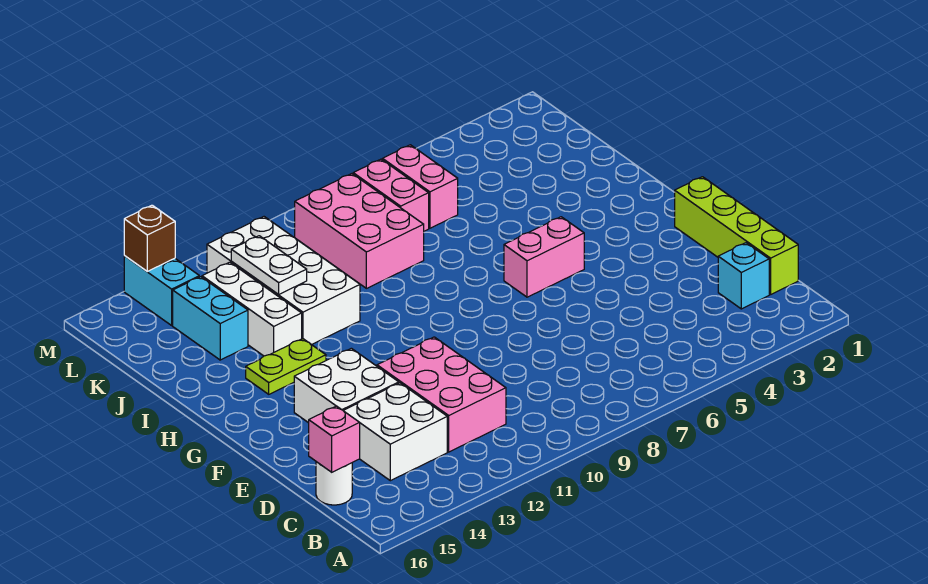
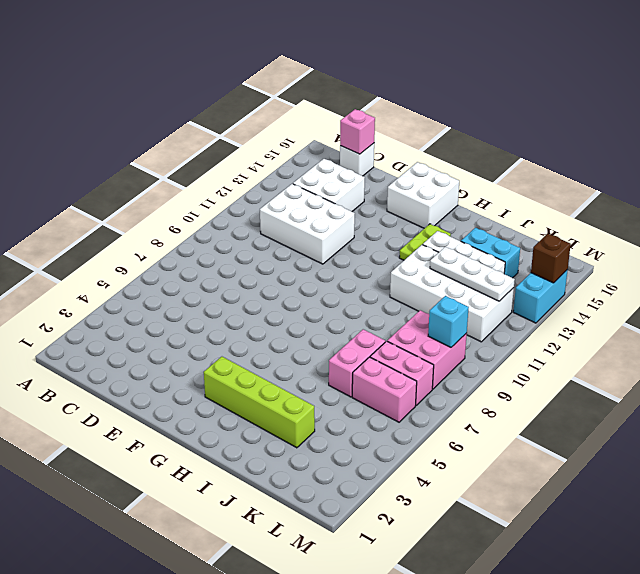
lime 1x4 brick [675,177,798,294] -> lime 1x4 brick moved to [204,357,315,448]
cyan 1x1 brick [718,243,769,309] -> cyan 1x1 brick moved to [428,296,469,347]
pink 2x3 brick [377,337,506,452] -> white 2x3 brick [260,184,355,264]
white 1x1 round brick [316,462,352,505] -> white 1x1 brick [340,143,374,176]
white 2x2 brick [294,348,399,423] -> white 2x2 brick moved to [387,162,459,228]
pink 1x2 brick [504,217,584,297] -> pink 1x2 brick moved to [329,329,385,397]
pink 2x3 brick [295,174,424,288] -> pink 2x2 brick [387,310,467,389]
white 1x2 plate [231,236,307,295] -> white 1x3 plate [430,247,515,301]
cyan 1x2 brick [124,256,199,325] -> cyan 1x2 brick turned to [513,270,568,323]

